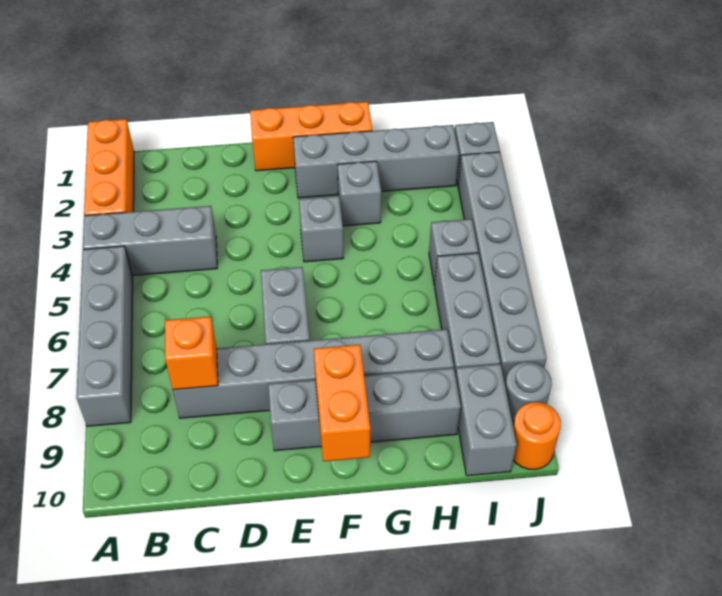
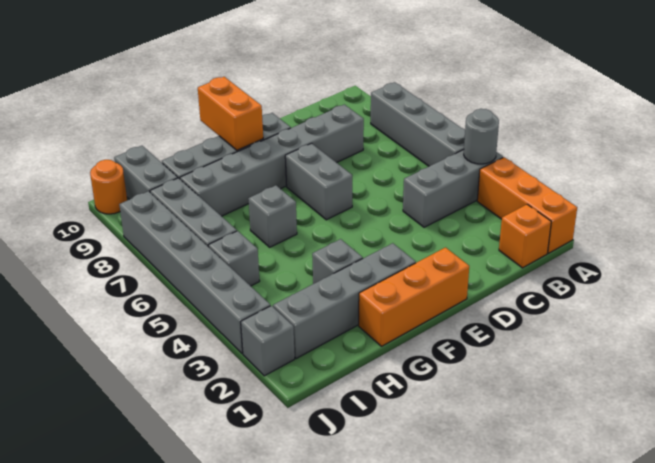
orange 1x1 brick [165,316,218,390] -> orange 1x1 brick moved to [499,204,551,268]
grey 1x1 brick [299,196,343,262] -> grey 1x1 brick moved to [248,185,297,247]
grey 1x1 round brick [505,362,552,424] -> grey 1x1 round brick moved to [464,109,499,164]

